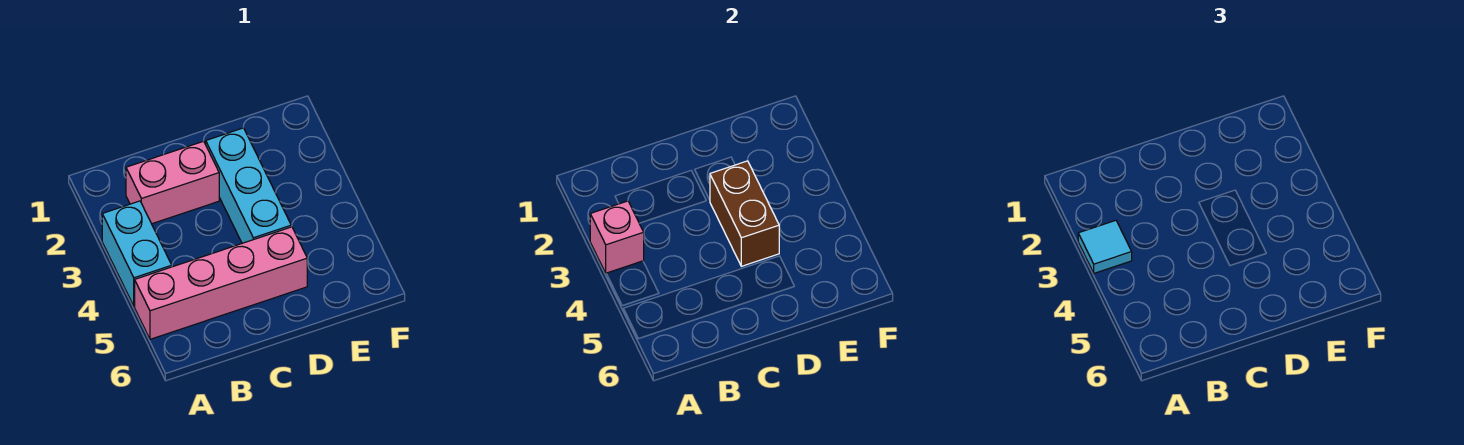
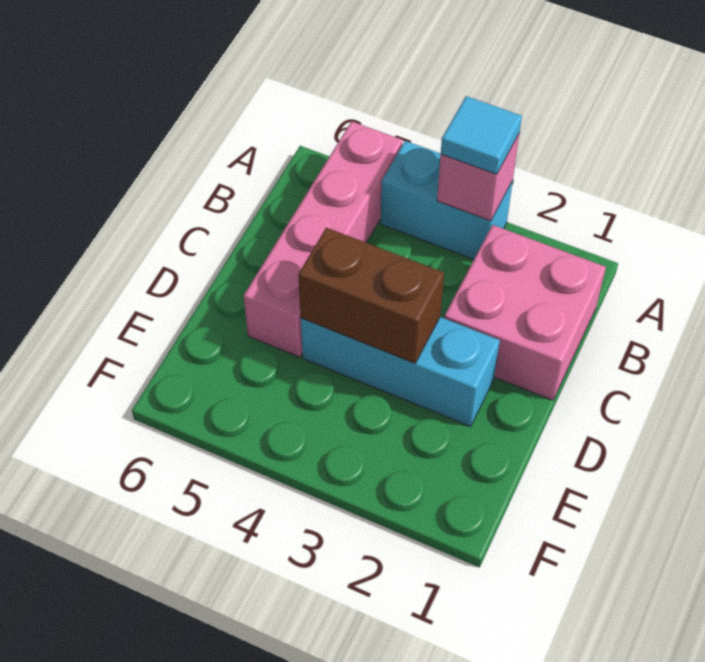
pink 1x2 brick [126,141,219,224] -> pink 2x2 brick [444,225,606,400]

